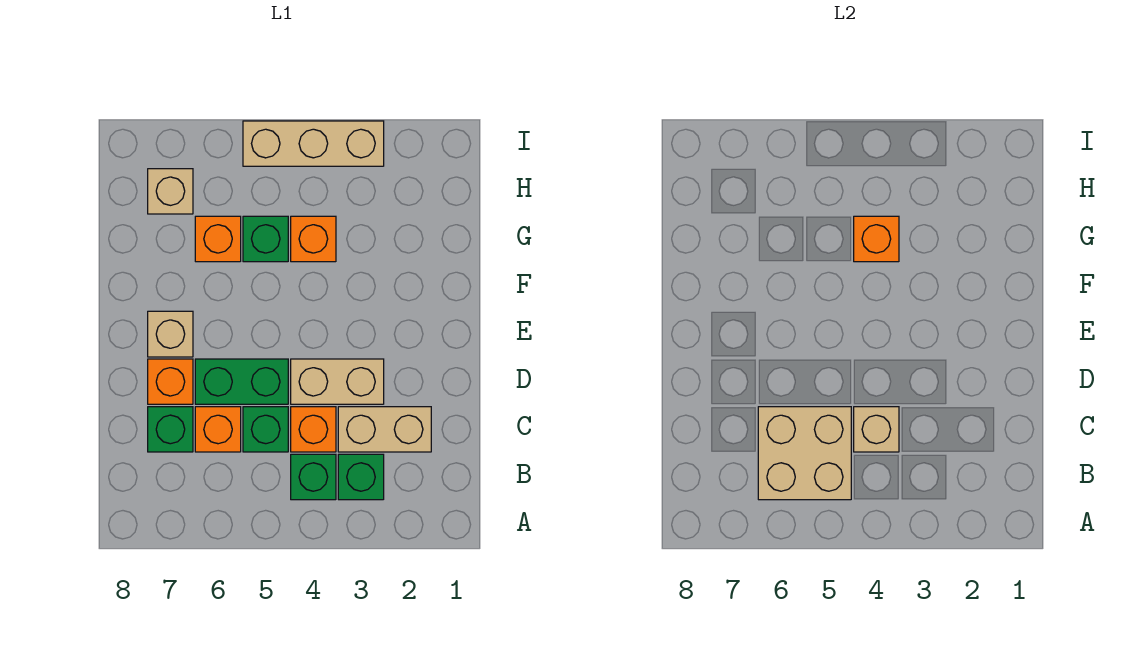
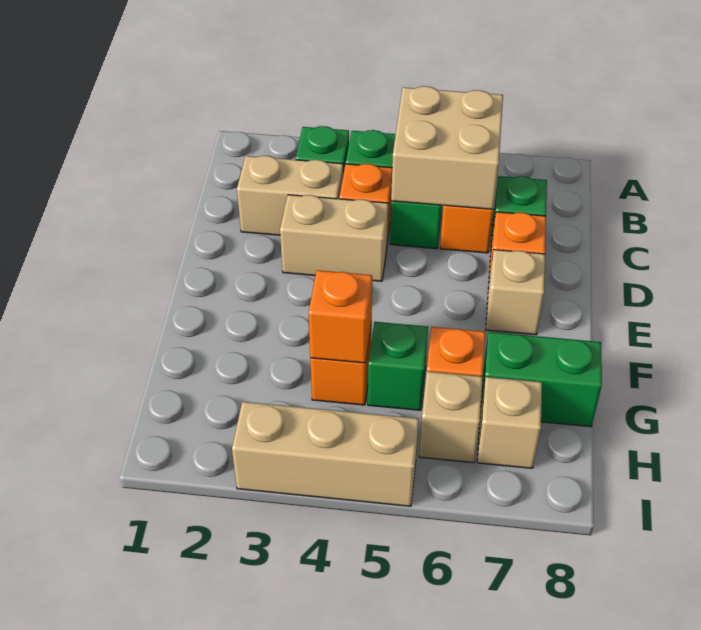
tan 1x1 brick [854,407,899,452] -> tan 1x1 brick moved to [419,371,483,463]
green 1x2 brick [195,359,288,404] -> green 1x2 brick moved to [480,332,602,427]

